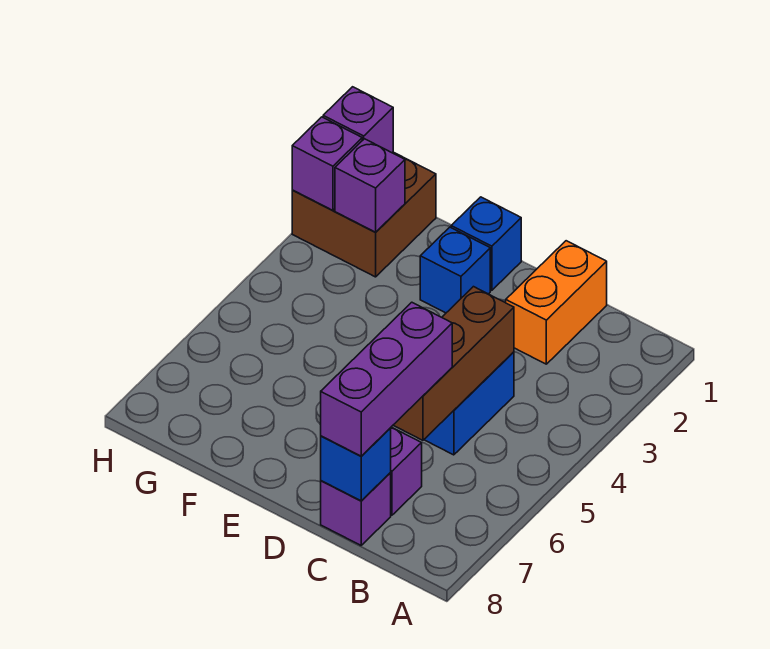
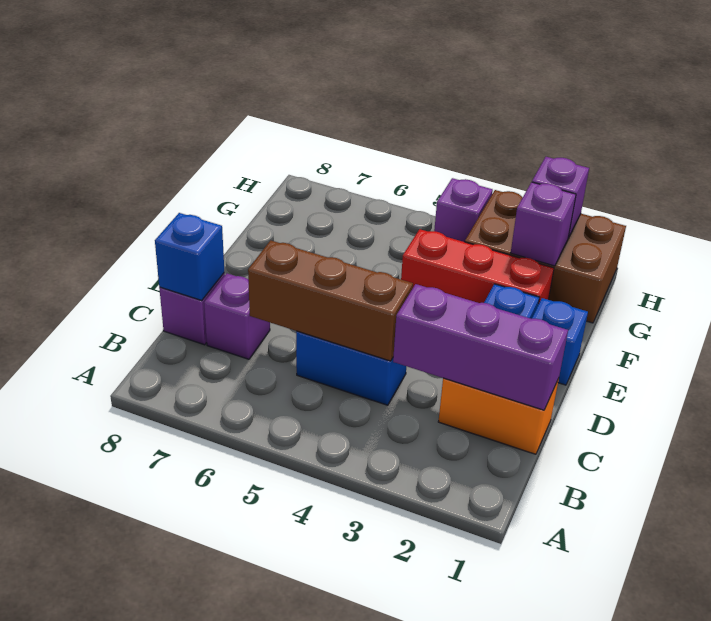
purple 1x3 brick [321,302,452,456] -> purple 1x3 brick moved to [393,284,568,410]
none -> red 1x3 brick [401,229,554,304]
brown 2x2 brick [292,152,436,277] -> brown 2x3 brick [465,190,626,323]
purple 1x1 brick [323,87,393,153] -> purple 1x1 brick moved to [434,178,493,242]

